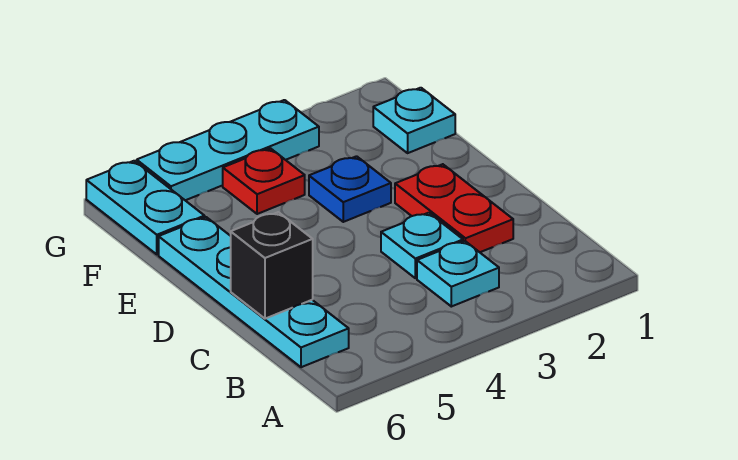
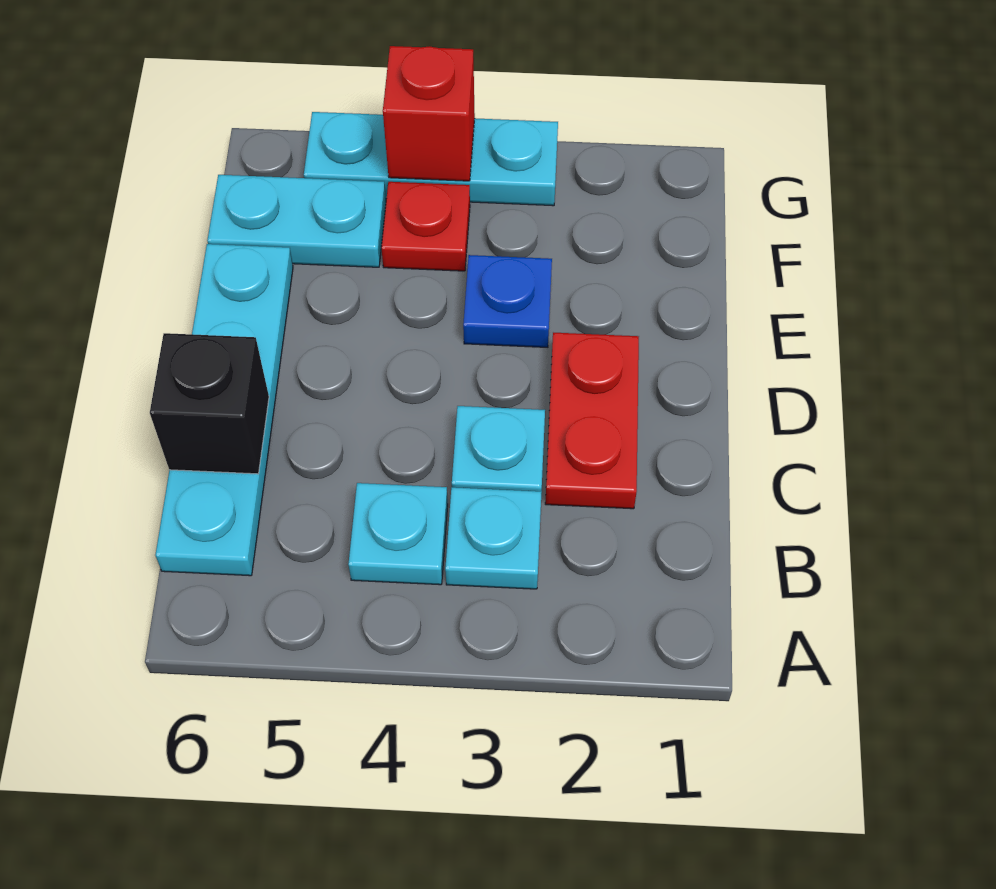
cyan 1x1 plate [373,88,455,153] -> cyan 1x1 plate moved to [348,483,448,585]
cyan 1x2 plate [86,161,205,254] -> cyan 1x2 plate turned to [207,175,386,267]
none -> red 1x1 brick [383,46,475,181]

